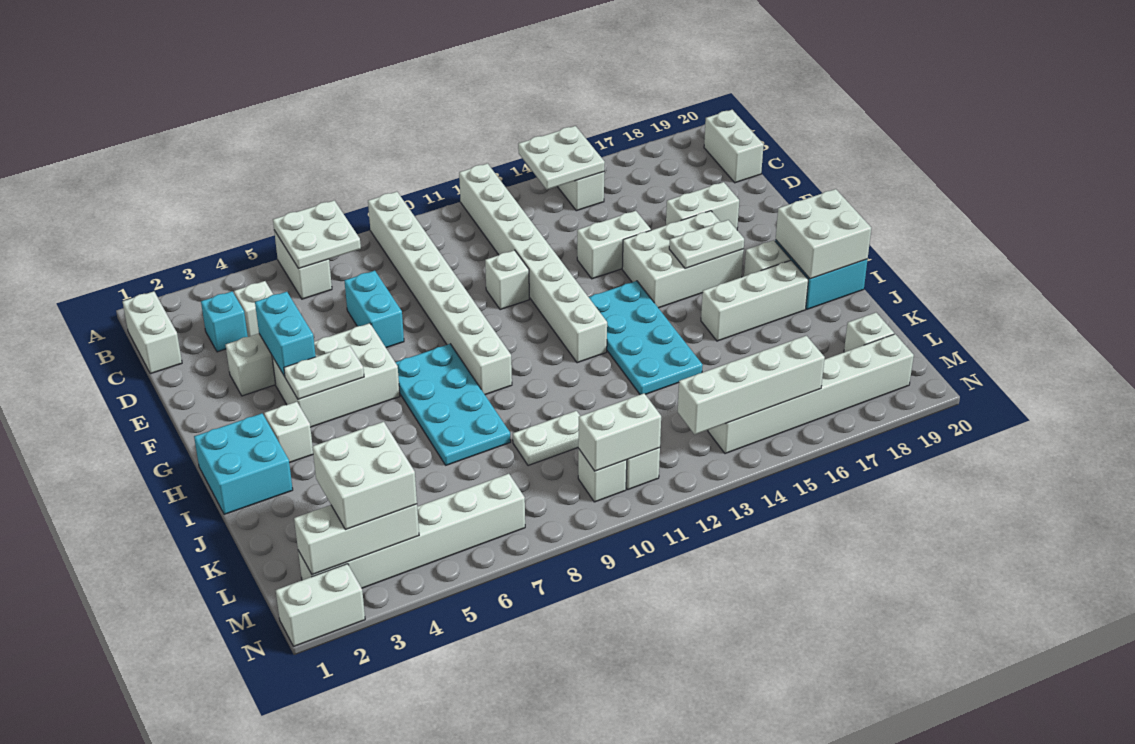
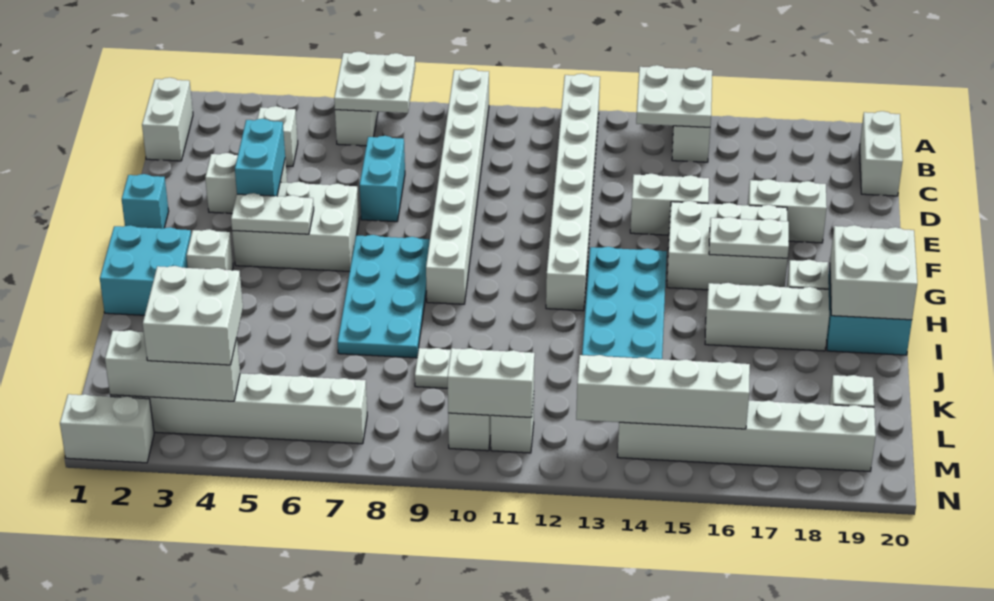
cyan 1x1 brick [201,291,248,352] -> cyan 1x1 brick moved to [122,174,169,229]
white 1x1 brick [485,250,529,310] -> none

